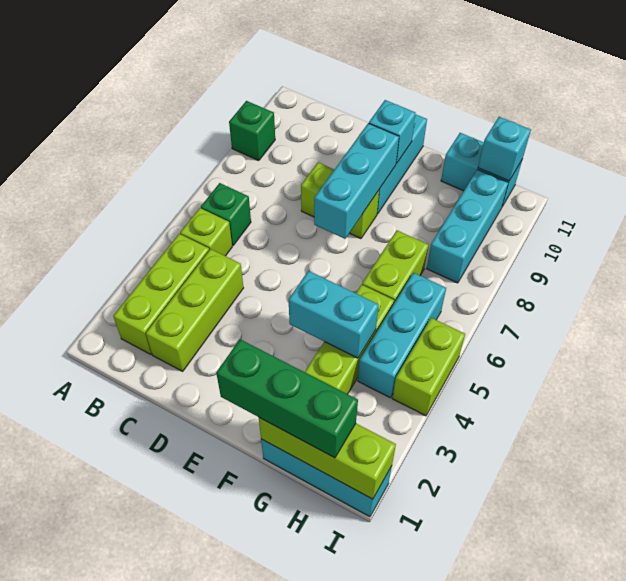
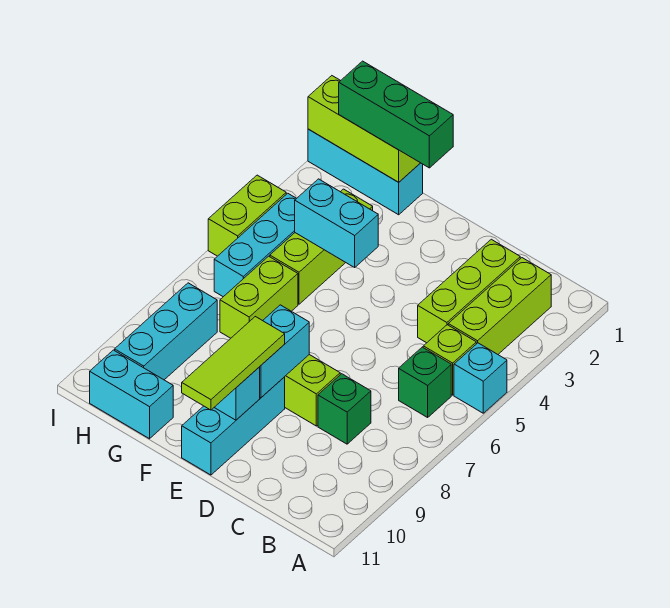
green 1x1 brick [229,101,275,161] -> green 1x1 brick moved to [318,374,371,444]
cyan 1x3 brick [314,123,399,239] -> cyan 1x2 brick [260,305,309,398]
none -> lime 1x3 tile [182,317,285,410]
cyan 1x1 brick [478,117,531,181] -> cyan 1x1 brick moved to [454,343,507,413]

